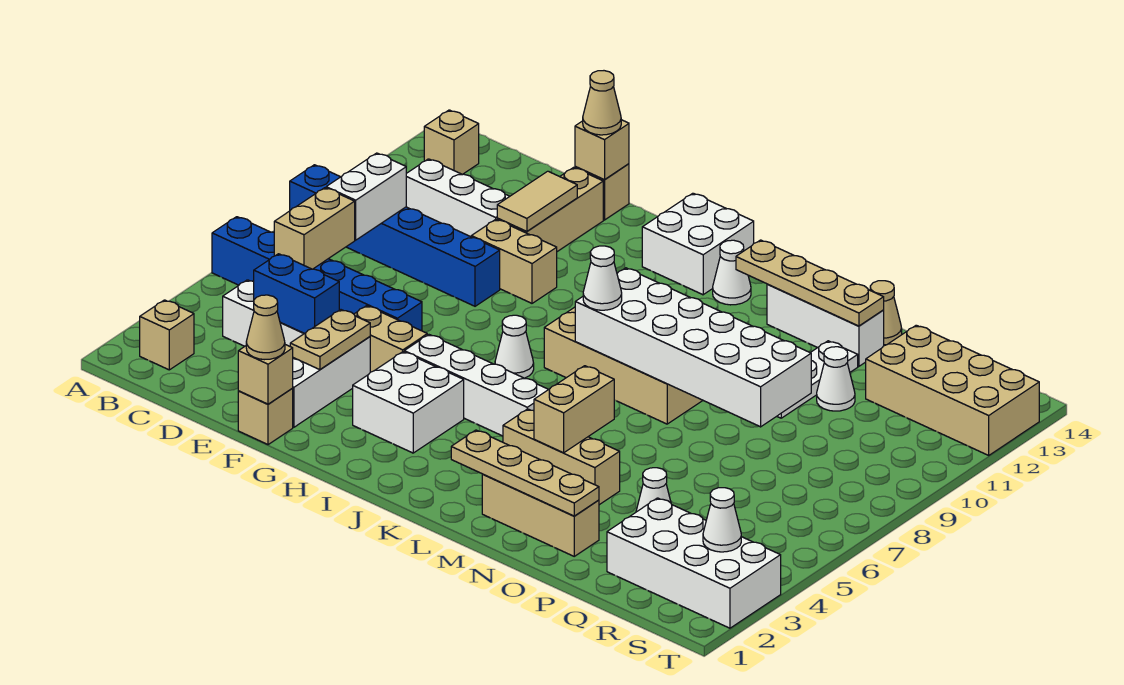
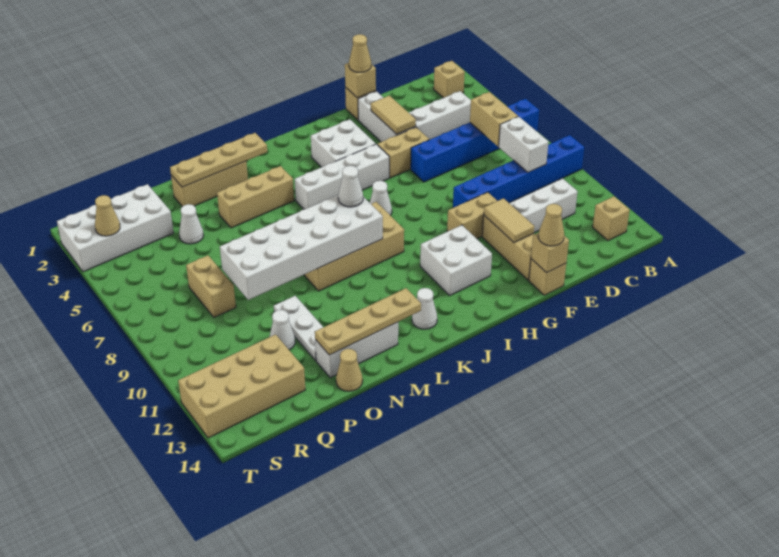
blue 1x2 brick [254,254,339,334] -> none
tan 1x2 plate [290,310,370,370] -> tan 1x2 tile [371,96,416,134]
white 2x2 brick [642,193,754,295] -> white 2x2 brick moved to [420,225,492,295]
tan 1x2 brick [534,366,614,453] -> tan 1x2 brick moved to [186,255,236,317]
white 1x1 cone [703,488,741,552] -> tan 1x1 cone [95,195,120,236]

